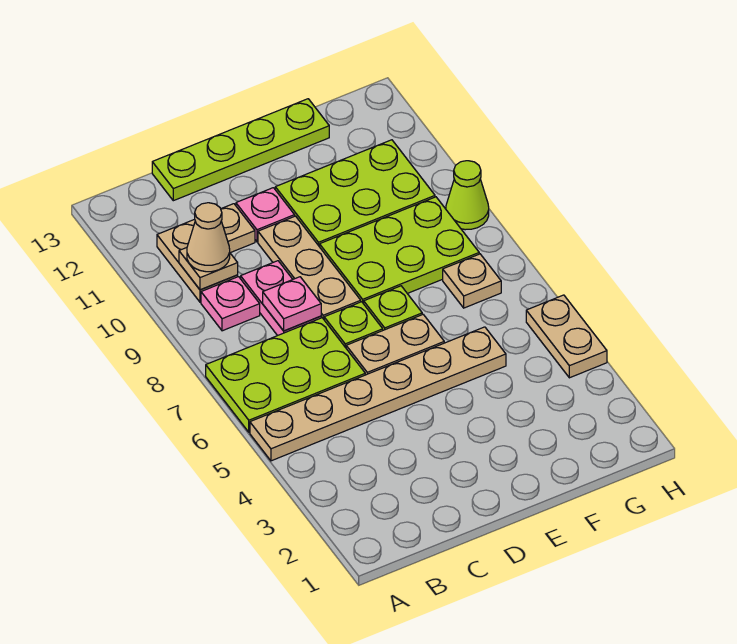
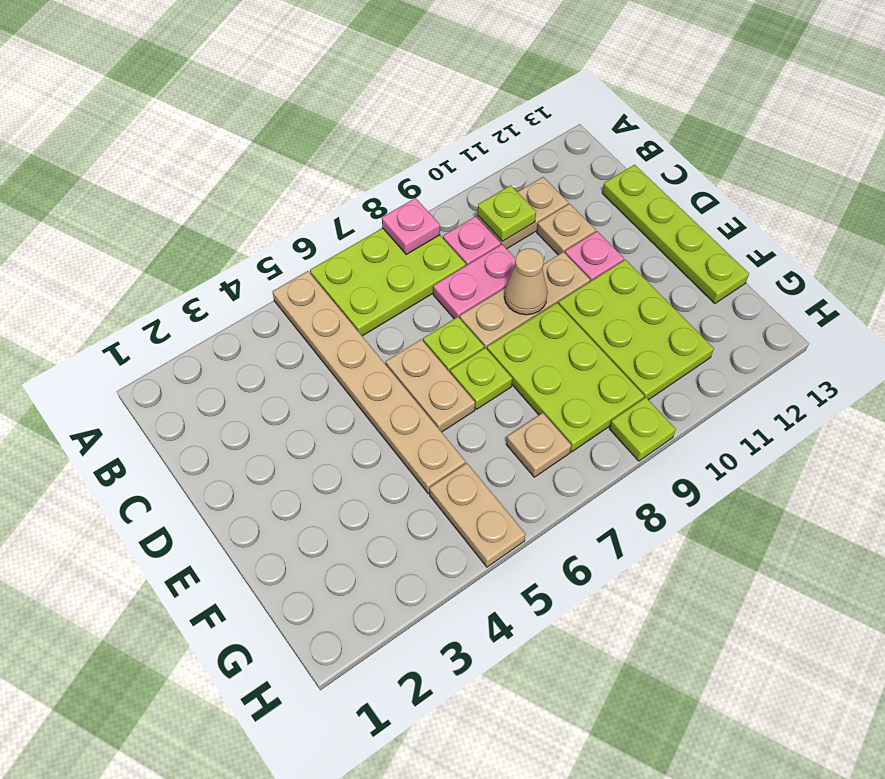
lime 2x3 plate [206,318,365,432] -> lime 2x3 plate turned to [310,228,466,336]
tan 1x1 plate [179,248,238,290] -> lime 1x1 plate [478,185,536,241]
tan 1x1 cone [187,203,230,272] -> tan 1x1 cone moved to [504,248,548,315]
pink 1x1 plate [263,277,321,331] -> pink 1x1 plate moved to [382,198,440,254]
tan 1x2 plate [526,295,607,378] -> tan 1x2 plate turned to [429,463,525,567]
lime 1x1 cone [446,161,489,230] -> lime 1x1 plate [610,397,676,461]

